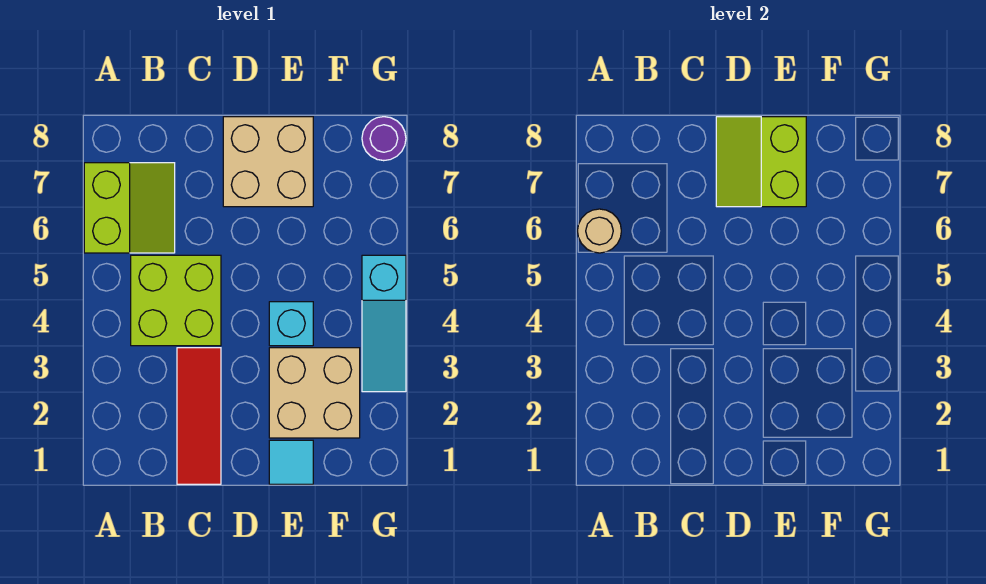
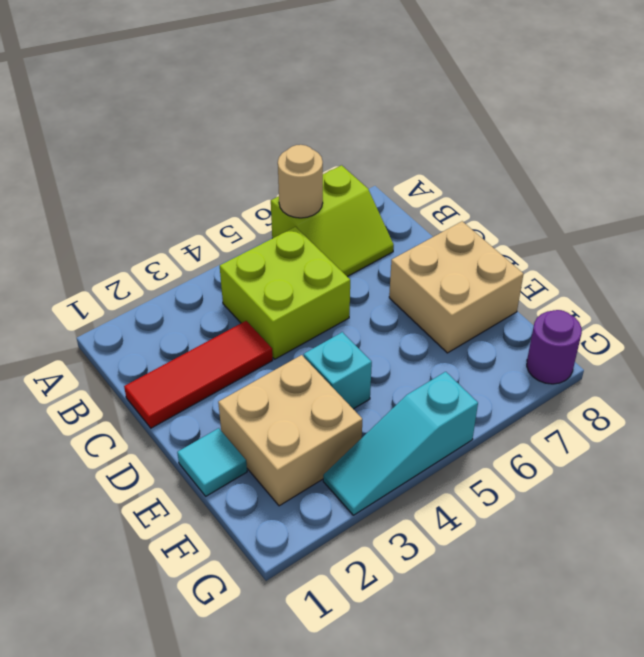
lime 2x2 slope [716,117,806,207] -> none

